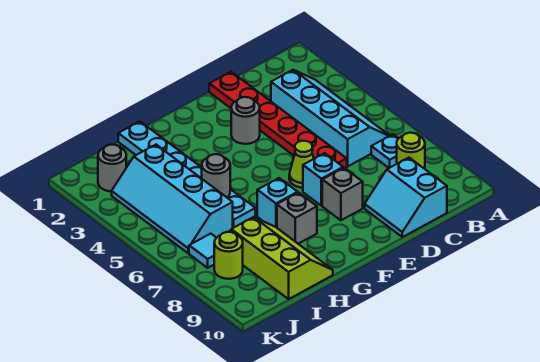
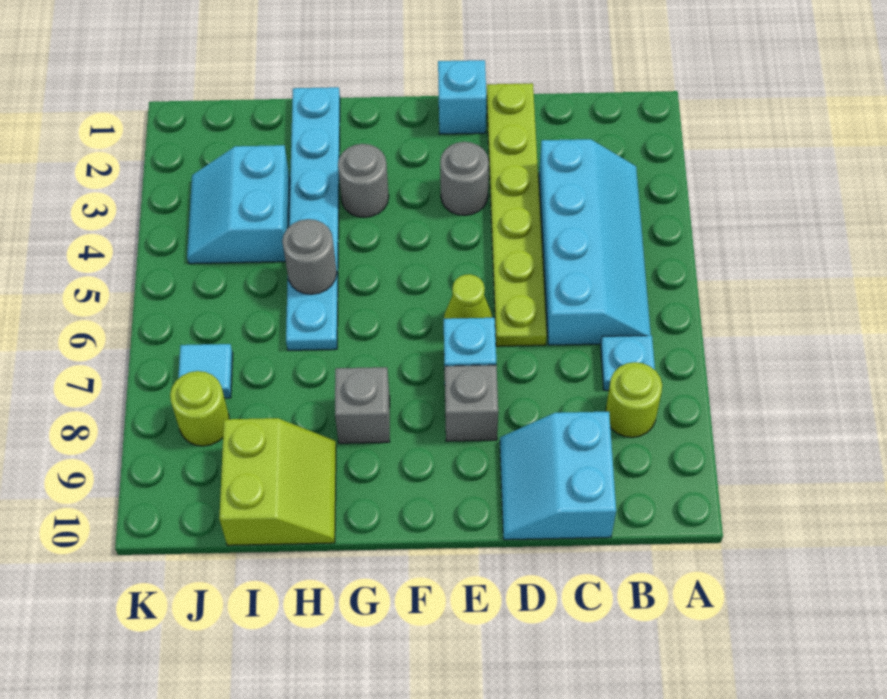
red 1x6 plate [209,72,347,168] -> lime 1x6 plate [487,83,547,346]
cyan 1x1 brick [257,178,298,228] -> cyan 1x1 brick moved to [438,60,487,134]
lime 2x3 slope [231,217,333,299] -> lime 2x2 slope [219,418,336,545]
cyan 2x4 slope [112,145,233,253] -> cyan 2x2 slope [187,145,290,264]
grey 1x1 round brick [98,145,126,191] -> grey 1x1 round brick moved to [338,144,389,217]

